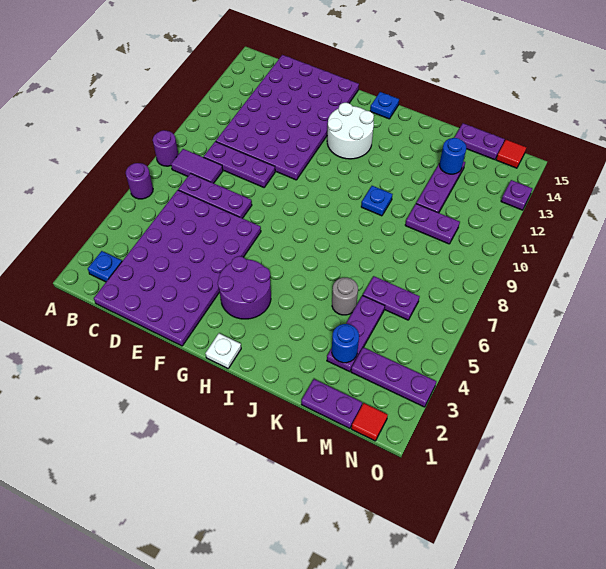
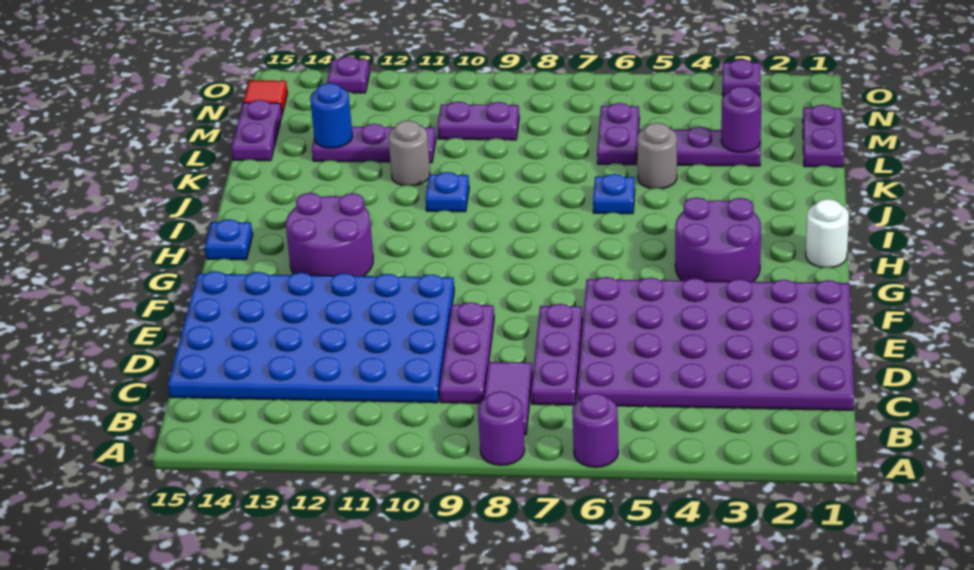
blue 1x1 plate [88,251,122,282] -> blue 1x1 plate moved to [593,174,635,214]
purple 4x6 plate [216,55,359,180] -> blue 4x6 plate [168,271,454,403]
white 2x2 round brick [327,103,374,159] -> purple 2x2 round brick [286,193,373,276]
white 1x1 plate [205,333,241,368] -> white 1x1 round brick [806,199,849,268]
none -> grey 1x1 round brick [388,121,430,186]
blue 1x1 round brick [332,324,359,363] -> purple 1x1 round brick [721,86,761,152]
purple 1x2 plate [405,204,460,244] -> purple 1x2 plate turned to [437,102,519,140]
purple 1x3 plate [351,347,436,407] -> purple 1x1 plate [722,59,761,96]
red 1x1 tile [351,403,388,441] -> none

